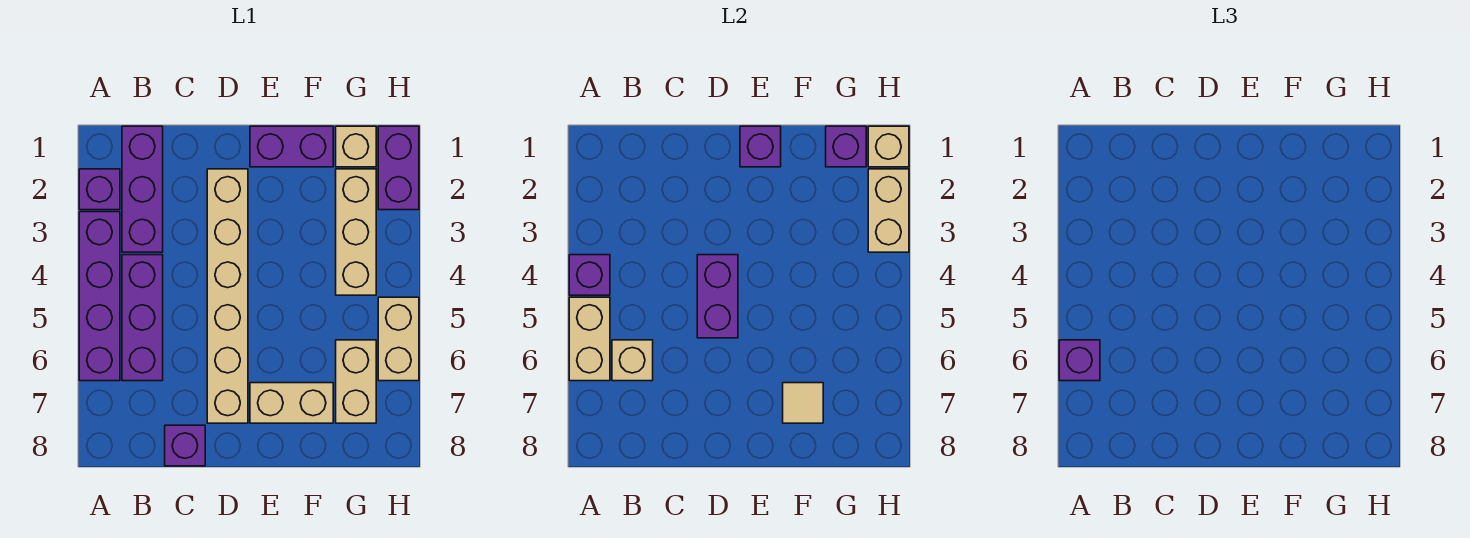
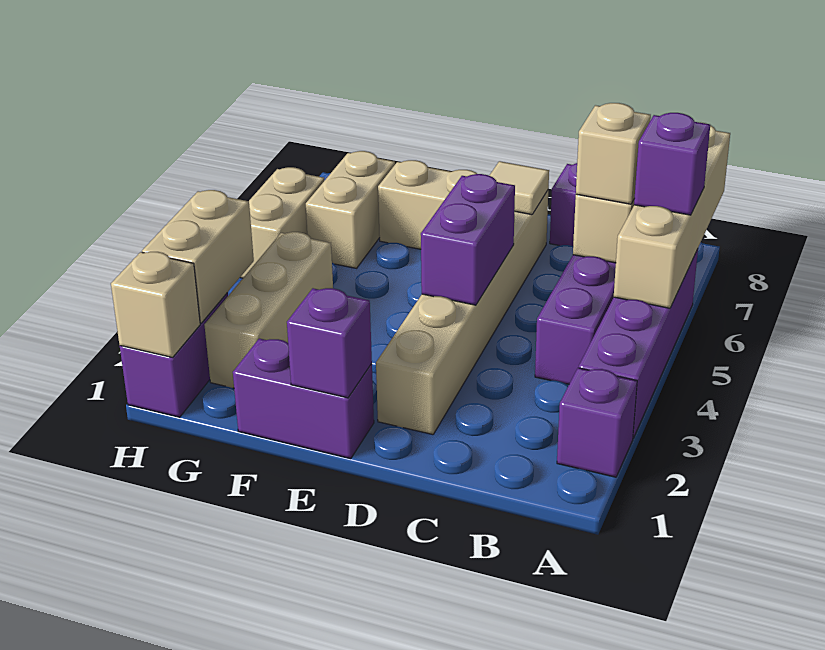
purple 1x1 brick [569,255,610,295] -> none
tan 1x2 brick [569,297,610,381] -> tan 1x4 brick [614,122,730,308]
purple 1x3 brick [122,126,163,252] -> none
tan 1x1 tile [783,383,823,423] -> tan 1x1 tile moved to [489,161,549,215]
tan 1x1 brick [336,126,376,167] -> tan 1x1 brick moved to [576,103,651,204]
purple 1x1 brick [826,126,866,167] -> none

